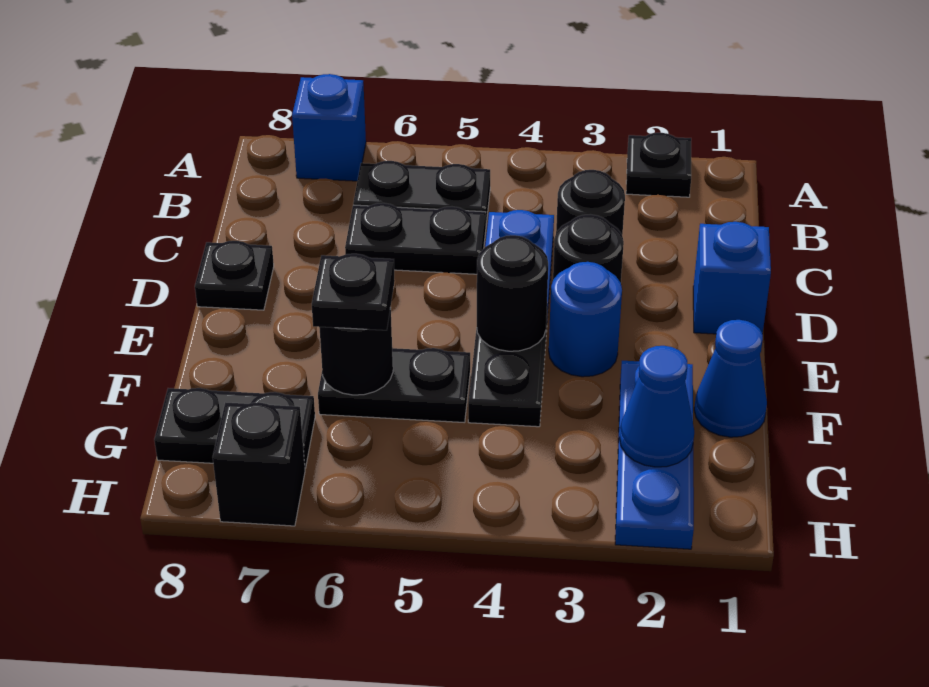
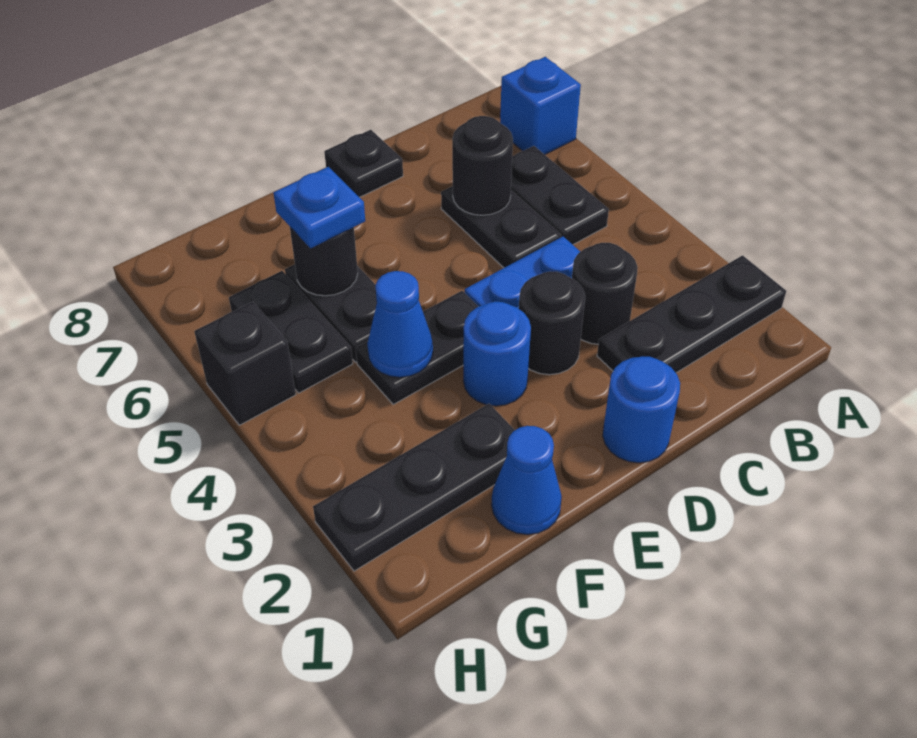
black 1x1 plate [626,133,691,197] -> black 1x3 plate [597,255,786,373]
blue 1x1 brick [693,222,771,334] -> blue 1x1 round brick [603,356,680,463]
black 1x1 round brick [477,235,548,351] -> black 1x1 round brick moved to [452,116,513,215]
blue 1x3 plate [615,361,694,549] -> black 1x3 plate [313,404,515,571]
black 1x1 plate [312,254,395,330] -> blue 1x1 plate [273,167,365,248]
blue 1x1 cone [619,346,694,467] -> blue 1x1 cone moved to [367,271,433,377]
black 1x2 plate [154,388,315,468] -> black 1x2 plate moved to [229,271,353,393]
black 1x1 brick [213,402,305,526] -> black 1x1 brick moved to [194,302,296,425]

